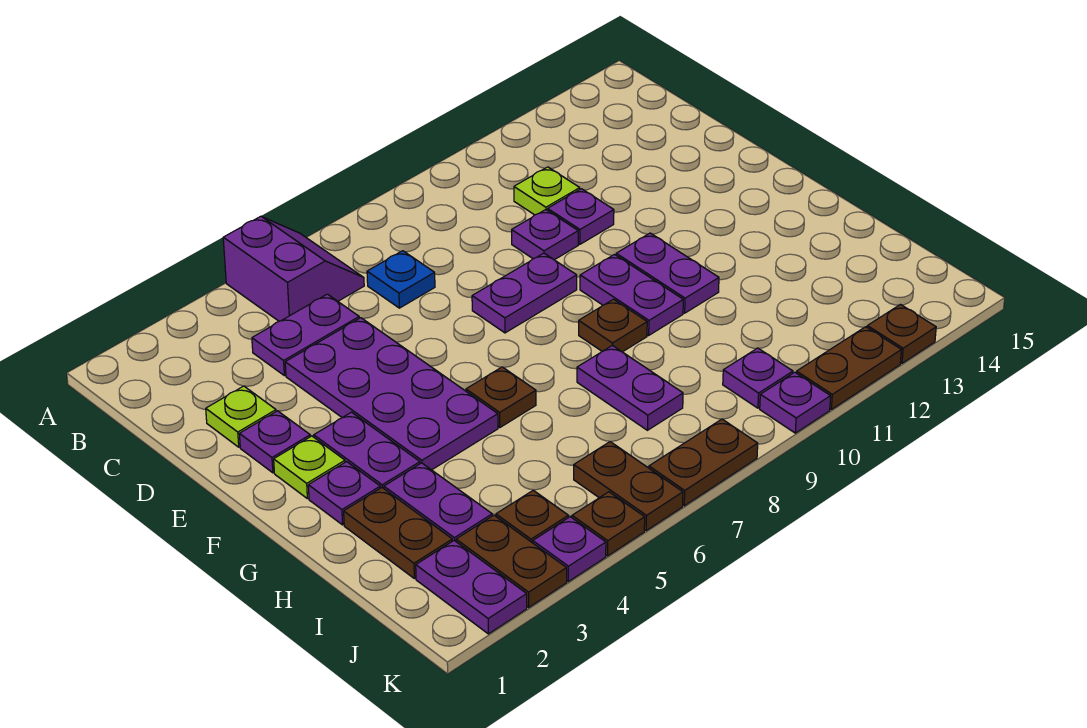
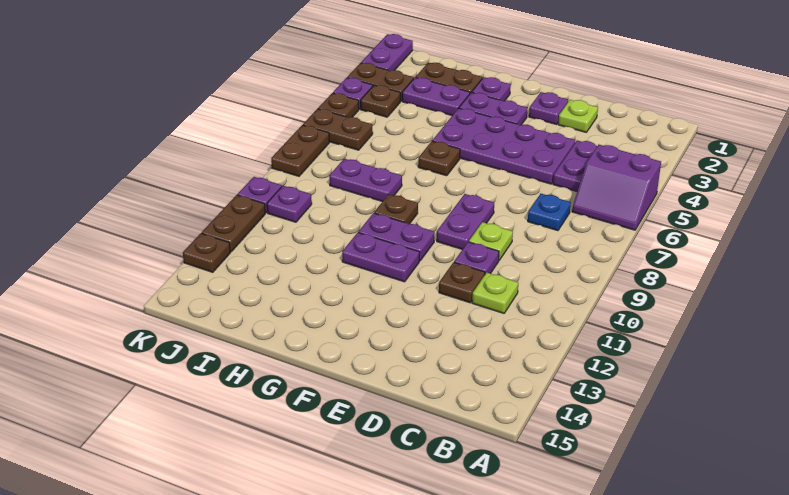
purple 1x1 plate [548,189,614,244] -> brown 1x1 plate [439,262,485,303]
lime 1x1 plate [274,436,345,499] -> lime 1x1 plate moved to [469,222,513,260]
purple 1x2 plate [416,541,527,634] -> purple 1x2 plate turned to [361,34,413,71]

